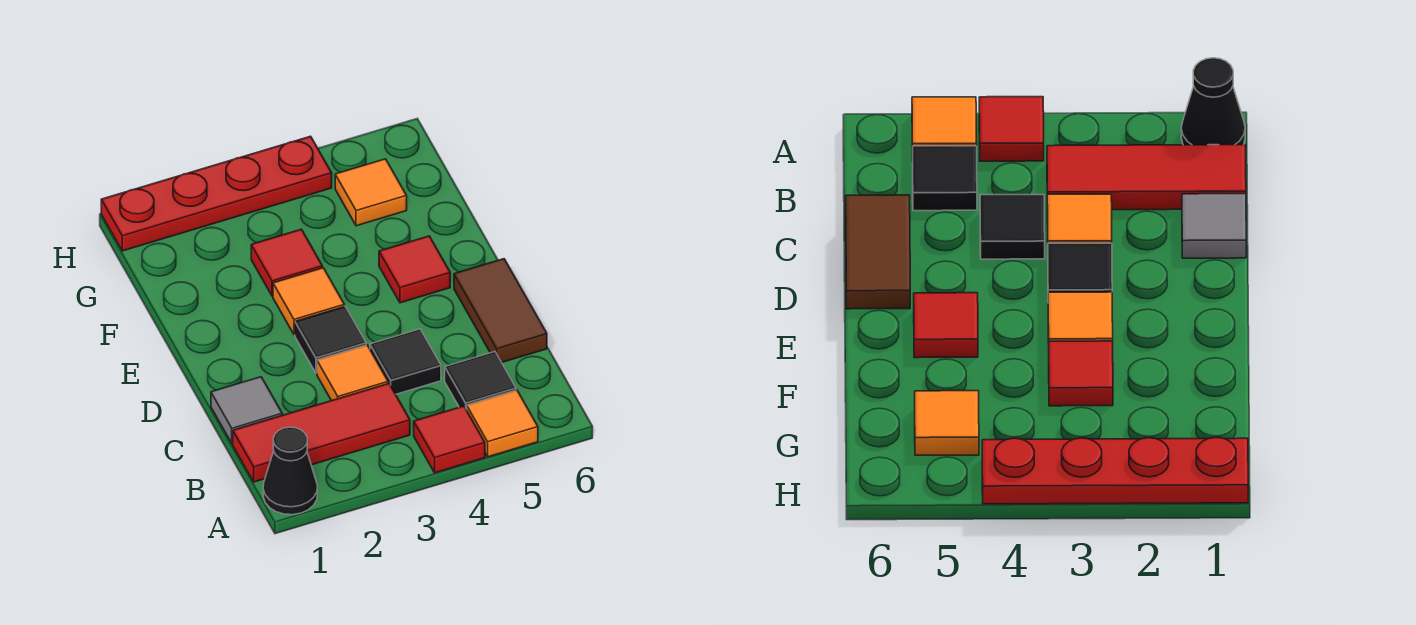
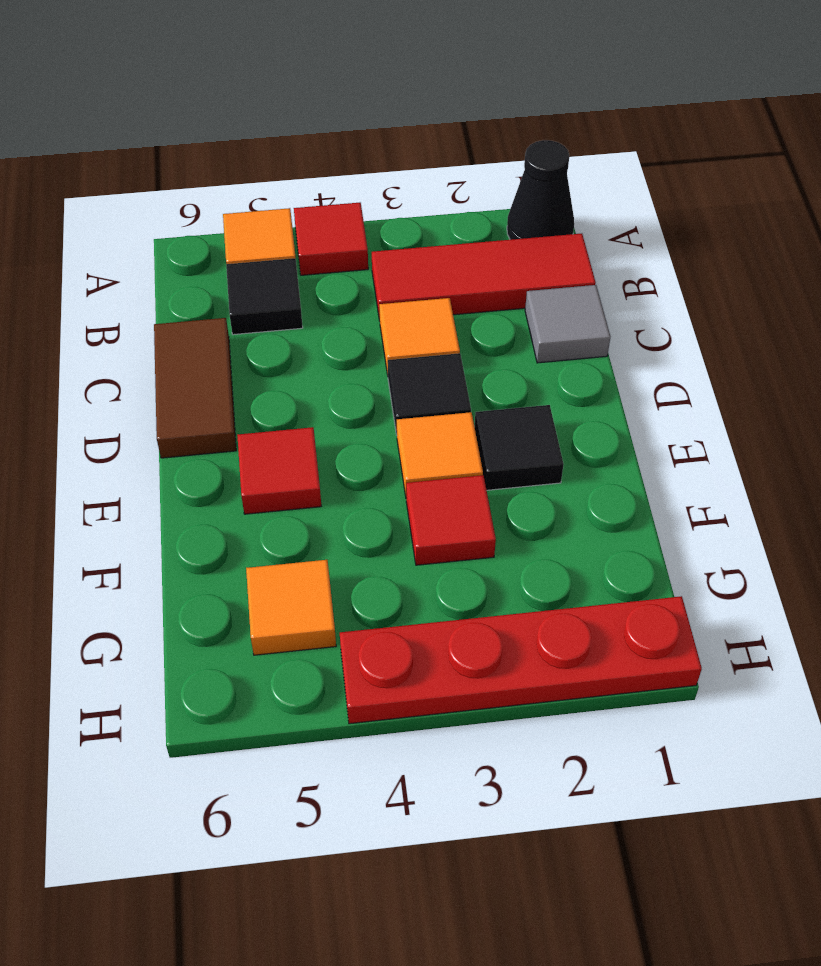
black 1x1 tile [370,329,441,394] -> black 1x1 tile moved to [475,405,563,490]

